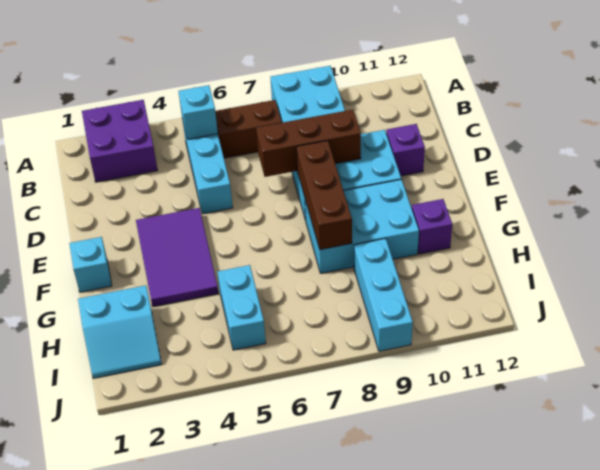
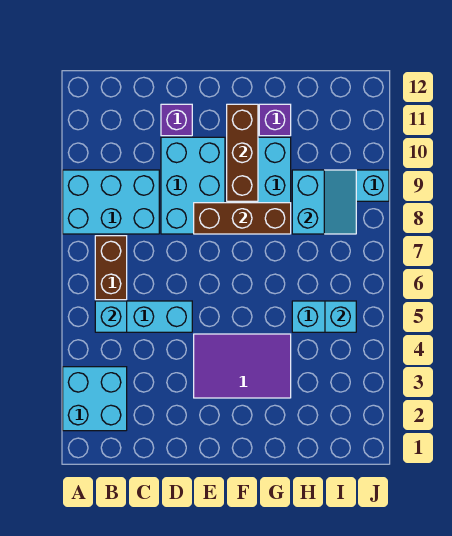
purple 2x2 brick [82,100,157,182] -> cyan 2x2 brick [63,367,127,431]
brown 1x3 brick [256,110,361,177] -> brown 1x3 brick moved to [227,104,258,201]
cyan 1x1 brick [69,237,112,292] -> cyan 1x1 brick moved to [325,301,356,332]
cyan 2x2 slope [78,285,162,378] -> cyan 2x2 slope moved to [292,170,356,234]

